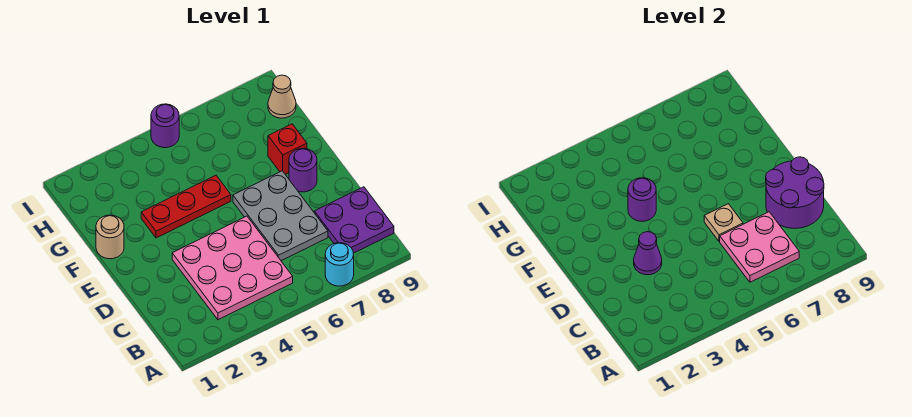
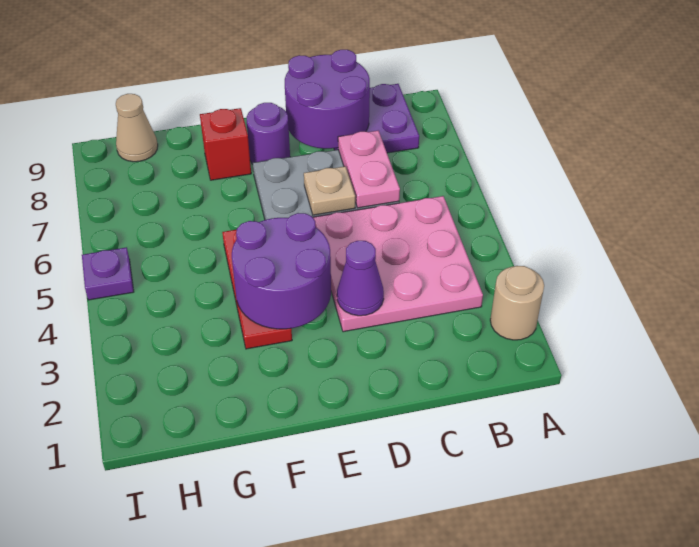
cyan 1x1 round brick [325,243,354,286] -> none
pink 2x2 plate [720,212,799,282] -> pink 1x2 plate [338,131,400,208]
tan 1x1 round brick [96,215,124,259] -> tan 1x1 round brick moved to [490,266,544,340]
purple 1x1 round brick [628,178,656,221] -> purple 2x2 round brick [232,213,331,329]
purple 1x1 round brick [151,104,179,148] -> purple 1x1 plate [82,247,134,300]

